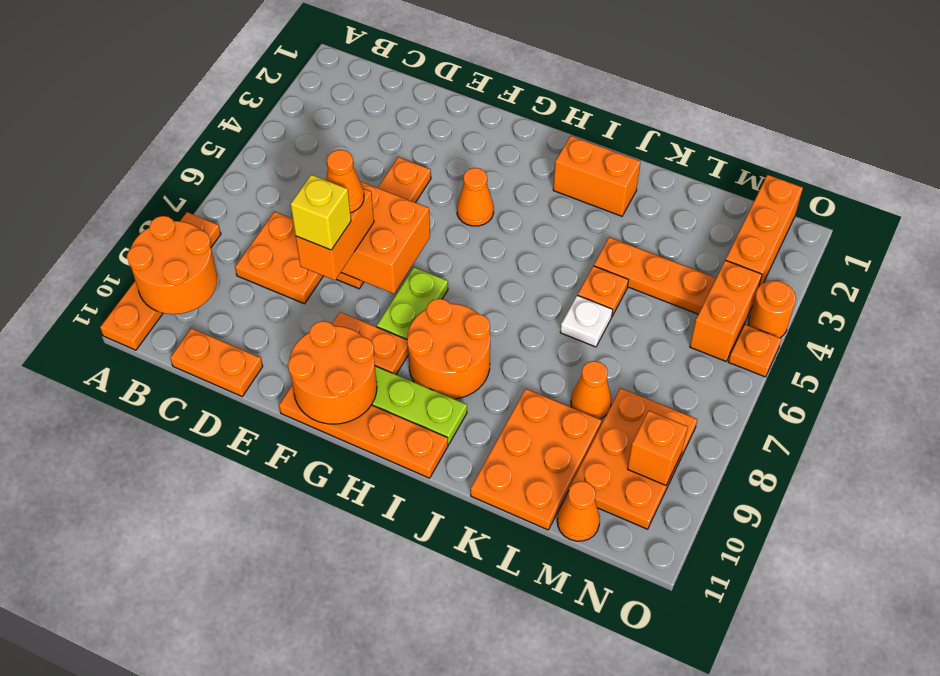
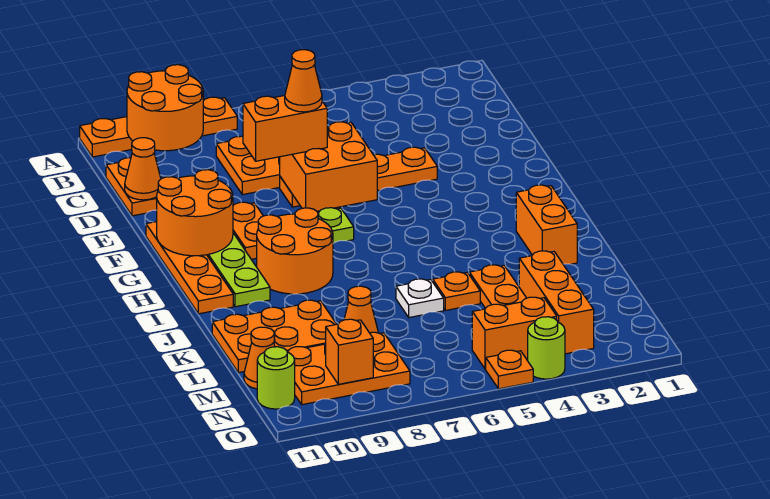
yellow 1x1 brick [291,175,351,250] -> none
orange 1x1 cone [457,168,494,226] -> orange 1x1 cone moved to [125,138,161,200]
orange 1x3 brick [726,175,803,286] -> orange 1x3 brick turned to [519,251,594,354]
none -> lime 1x1 round brick [257,347,295,409]
orange 1x1 round brick [749,280,796,338] -> lime 1x1 round brick [528,317,565,379]

